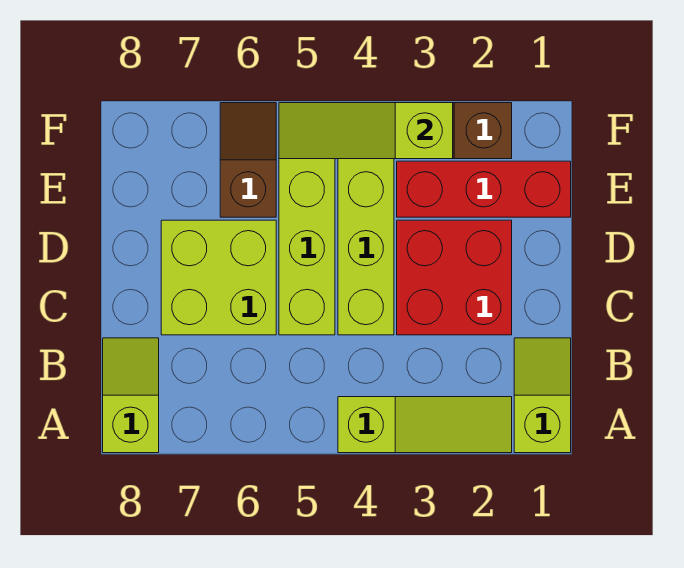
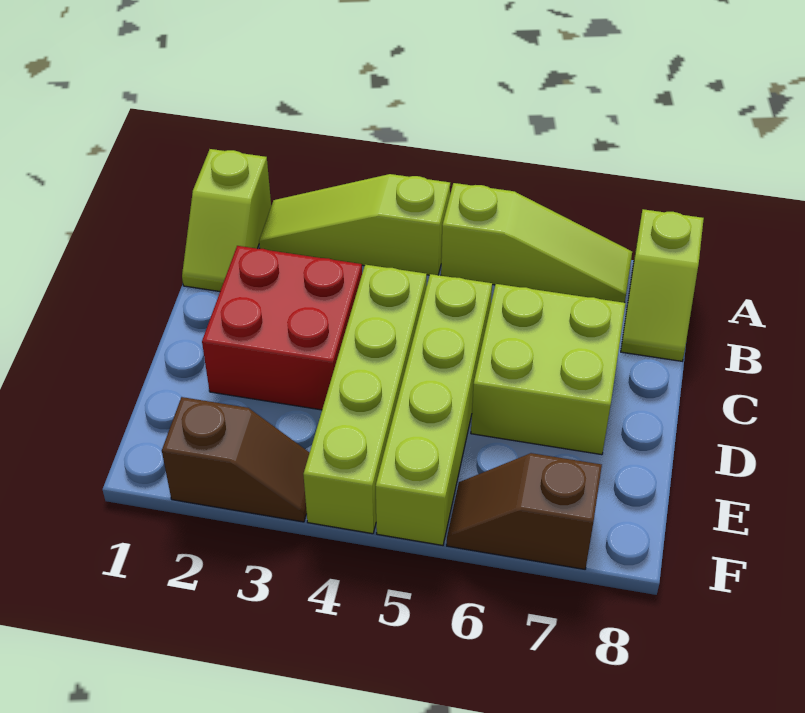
red 1x3 brick [397,161,571,217] -> none
brown 1x2 slope [220,103,276,217] -> brown 1x2 slope turned to [447,453,602,569]
lime 1x3 slope [279,103,453,159] -> lime 1x3 slope moved to [441,183,632,303]

